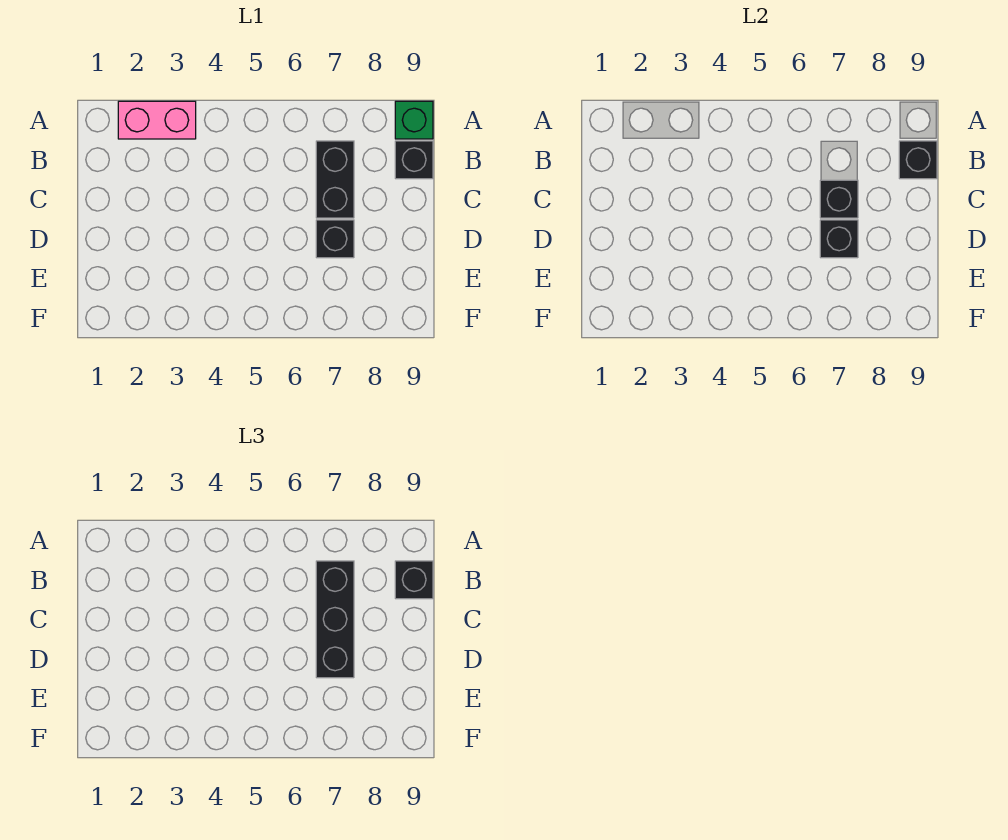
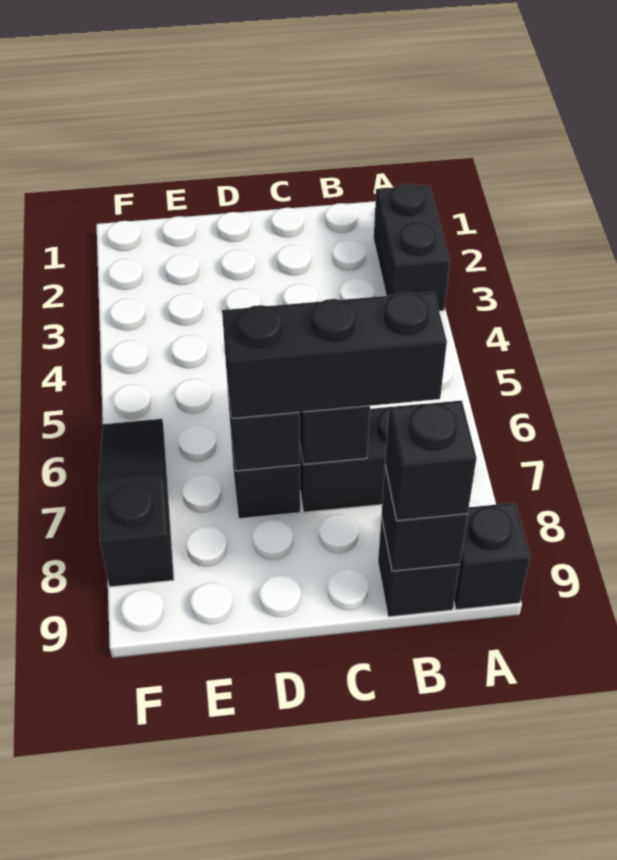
pink 1x2 brick [118,101,196,139] -> black 1x2 brick [374,184,450,311]
green 1x1 brick [395,101,433,139] -> black 1x1 brick [454,503,530,610]
none -> black 1x3 slope [98,419,174,587]

